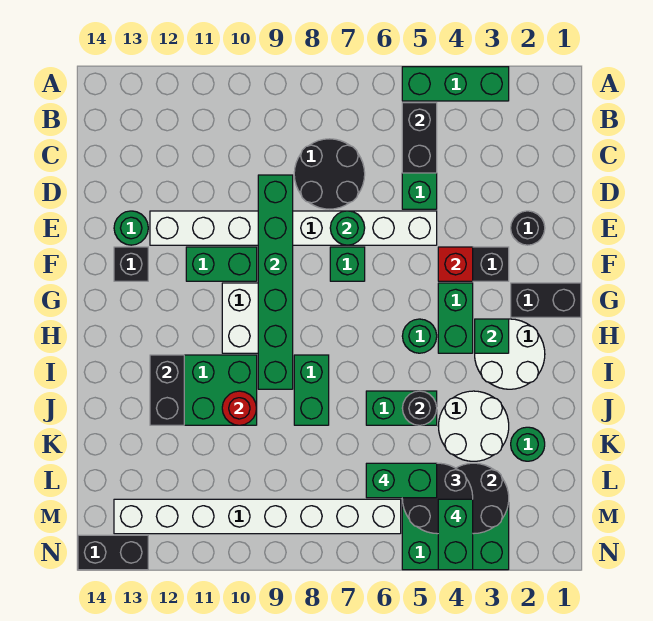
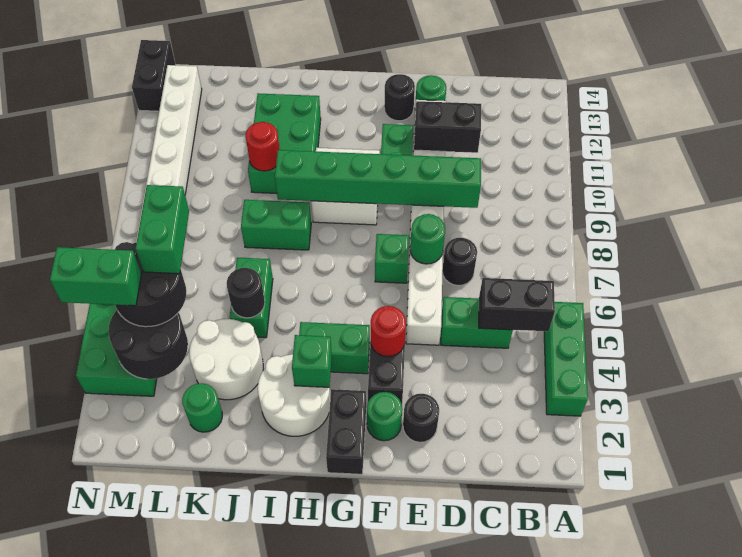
black 2x2 round brick [294,139,365,209] -> black 1x1 round brick [442,238,477,286]
red 1x1 brick [438,247,473,281] -> red 1x1 round brick [371,306,406,357]
black 1x1 brick [114,247,148,281] -> black 1x1 round brick [384,74,415,121]
green 1x1 round brick [402,319,437,353] -> green 1x1 round brick moved to [367,392,402,441]
black 1x2 brick [150,355,184,425] -> black 1x2 brick moved to [414,101,481,153]

